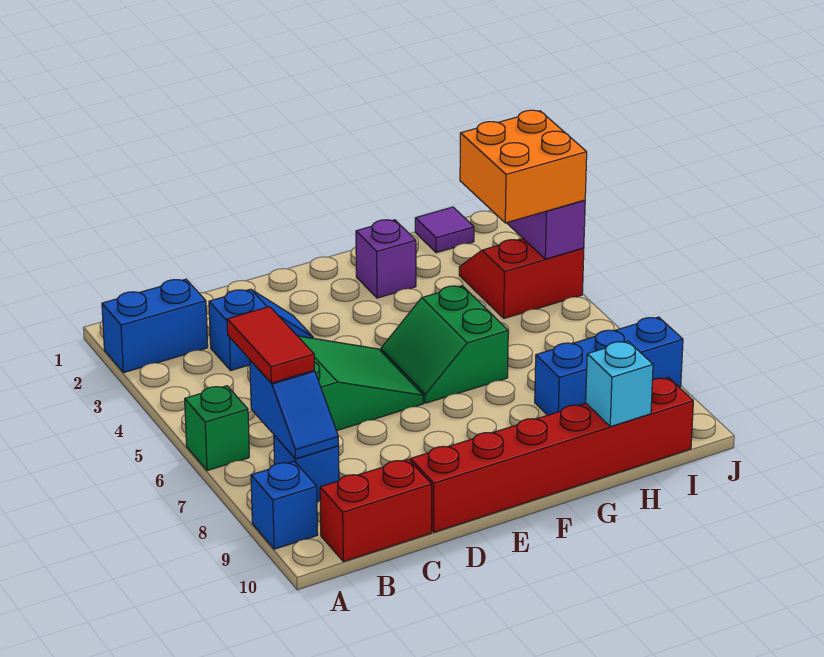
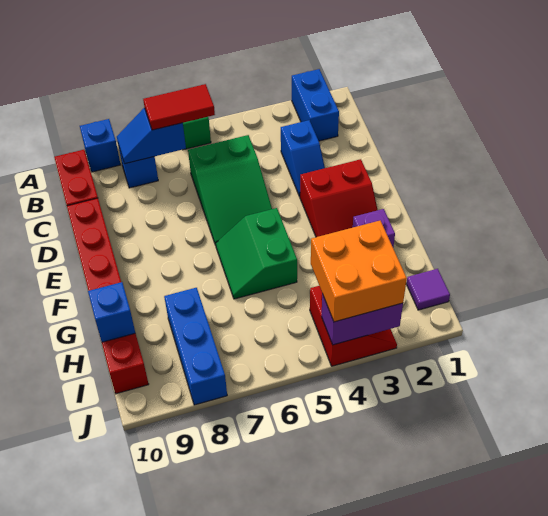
none -> red 2x2 slope [300,159,377,237]
green 2x2 slope [381,286,508,403] -> green 2x2 slope turned to [215,208,297,299]
cyan 1x1 brick [586,341,653,427] -> blue 1x1 brick [88,282,135,342]

